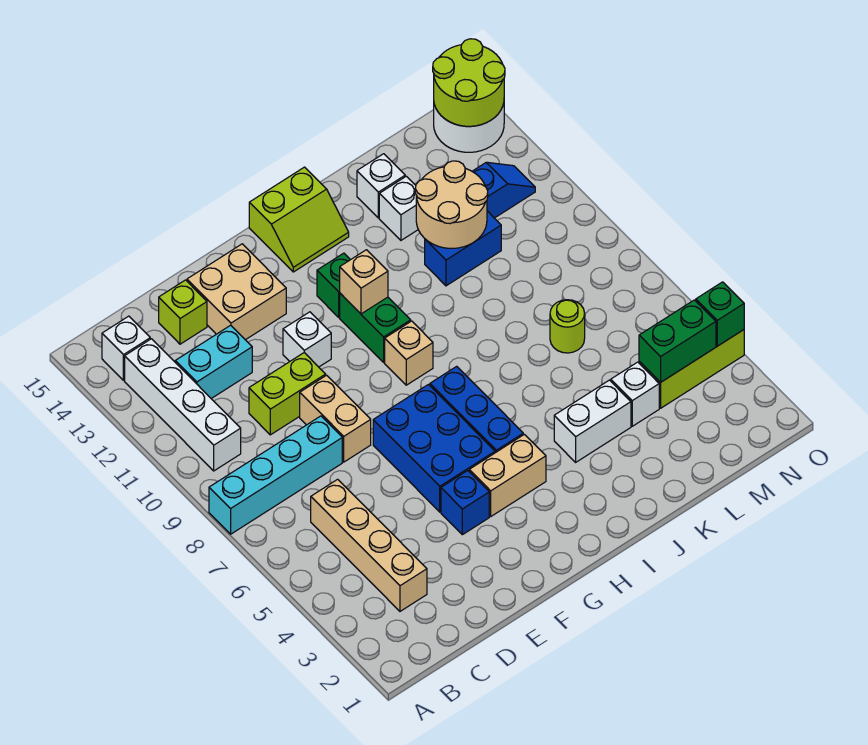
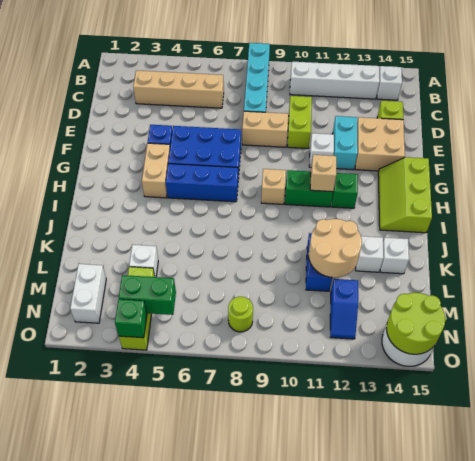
cyan 1x2 brick [175,325,252,399] -> cyan 1x2 brick moved to [333,116,358,170]
lime 2x2 slope [249,167,349,272] -> lime 2x3 slope [378,157,432,233]
white 1x2 brick [554,380,631,462] -> white 1x2 brick moved to [70,264,106,323]
lime 1x1 round brick [550,300,585,353] -> lime 1x1 round brick moved to [228,297,253,332]
green 1x2 brick [639,300,716,382] -> green 1x2 brick turned to [119,275,176,315]

